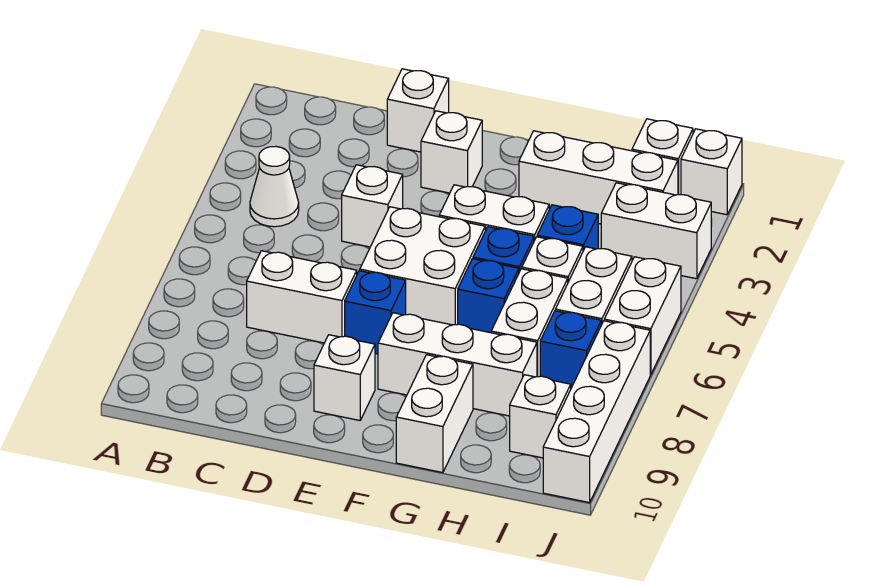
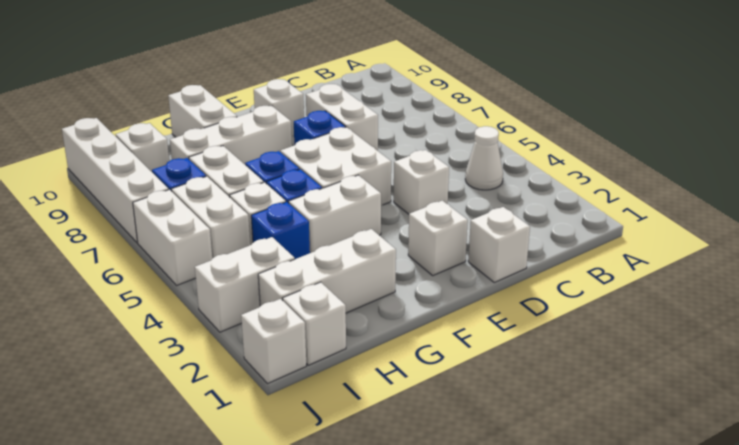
white 1x2 brick [247,251,357,343] -> white 1x2 brick turned to [306,84,378,151]

